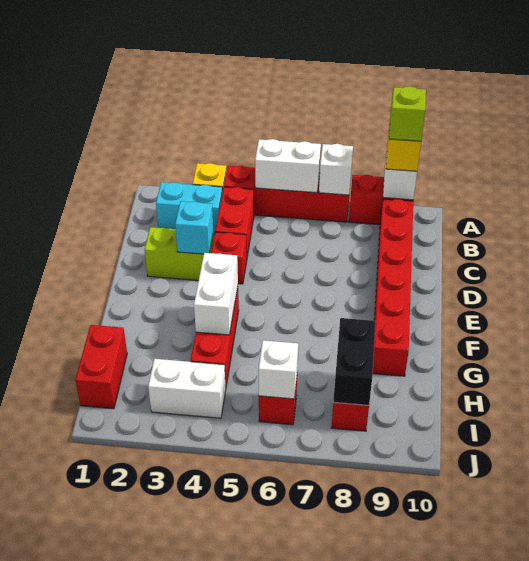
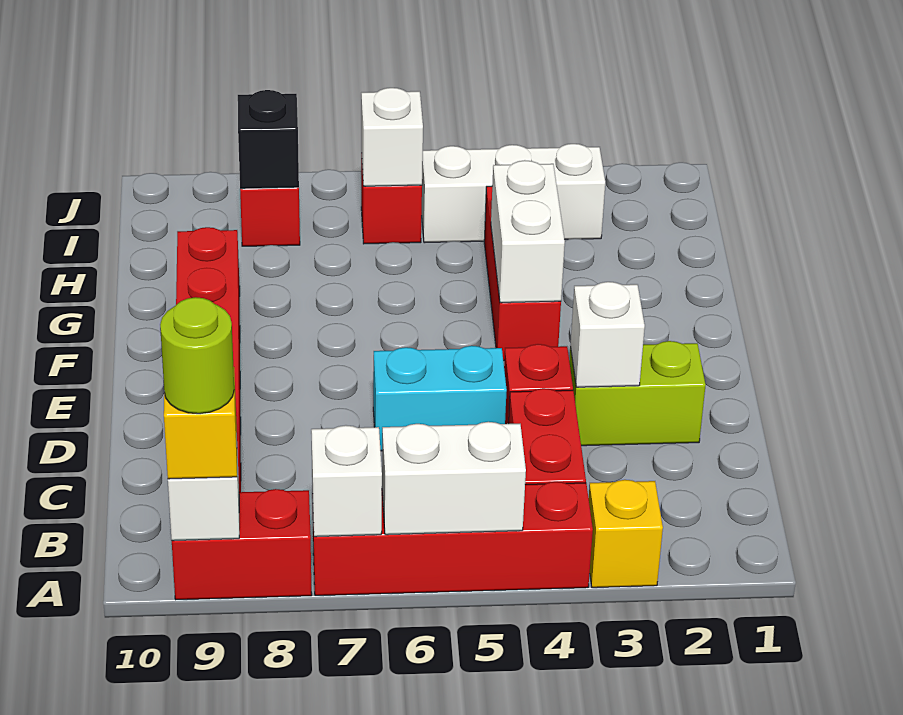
lime 1x1 brick [389,86,426,141] -> lime 1x1 round brick [160,297,234,414]
cyan 1x2 brick [156,182,222,234] -> cyan 1x2 brick moved to [373,346,507,451]
cyan 1x1 brick [175,201,213,254] -> white 1x1 brick [570,282,645,387]
red 1x2 brick [75,325,127,409] -> none
black 1x2 brick [333,318,376,405] -> black 1x1 brick [238,90,299,189]
white 1x2 brick [148,359,226,418] -> white 1x3 brick [422,144,605,243]

